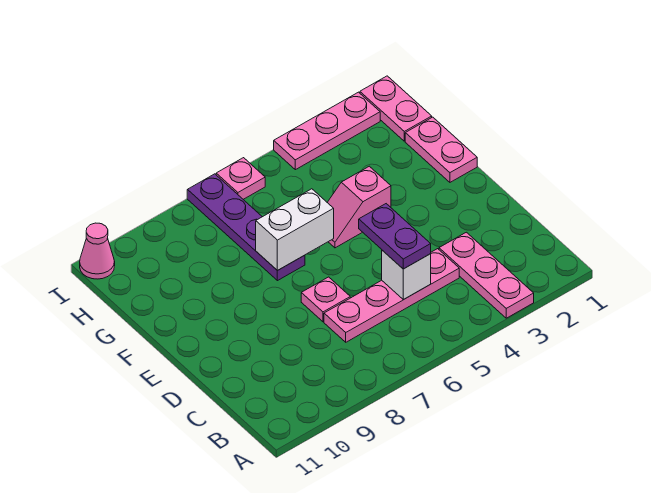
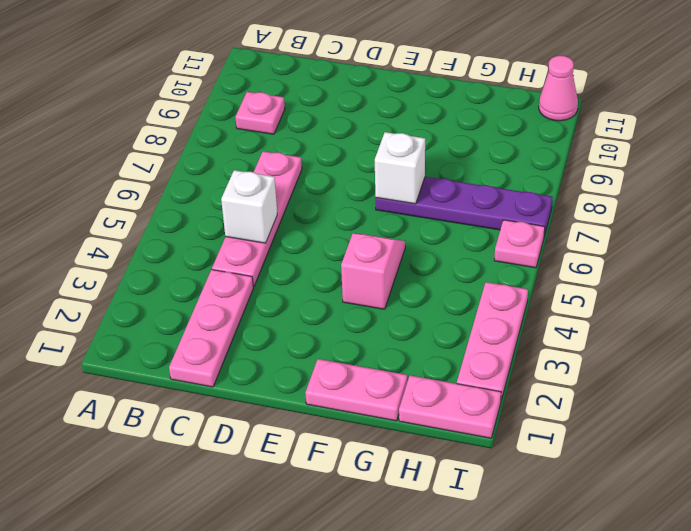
pink 1x3 plate [439,232,534,318] -> pink 1x3 plate turned to [169,270,253,387]
purple 1x2 plate [359,204,431,269] -> none
pink 1x1 plate [301,277,350,322] -> pink 1x1 plate moved to [235,92,285,134]
white 1x2 brick [256,189,334,271] -> white 1x1 brick [375,132,425,204]

